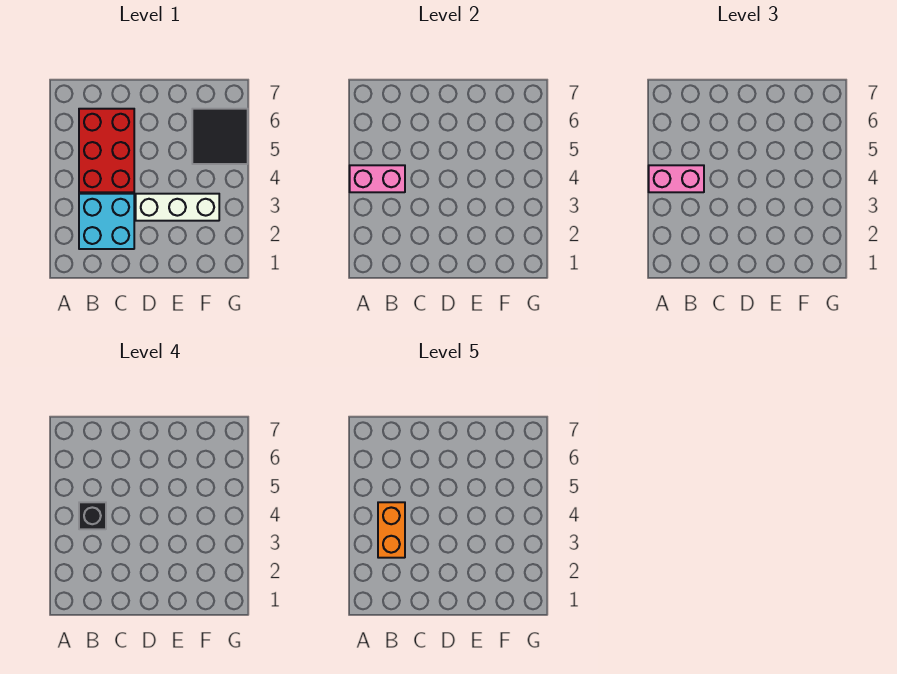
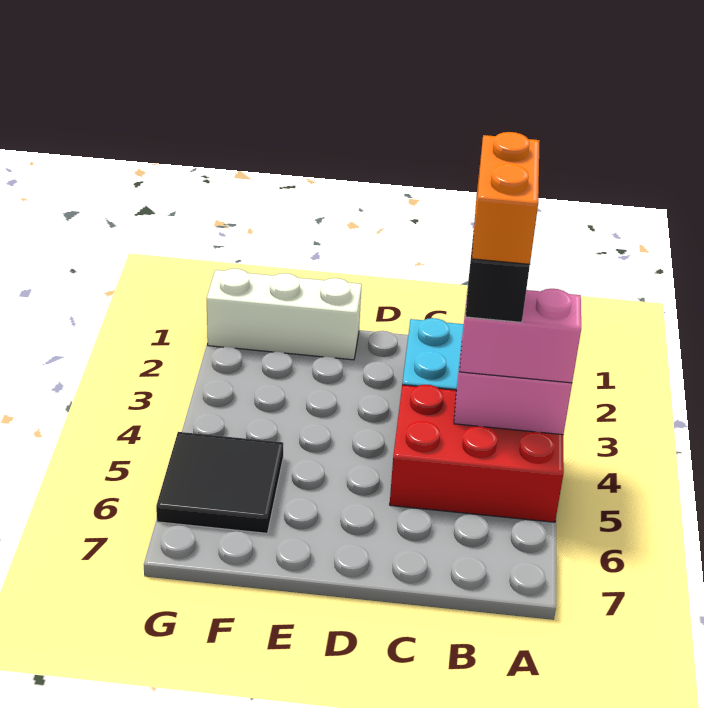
red 2x3 brick [79,109,134,192] -> red 2x3 brick turned to [390,385,564,522]
white 1x3 brick [136,194,219,221] -> white 1x3 brick moved to [207,269,362,360]

